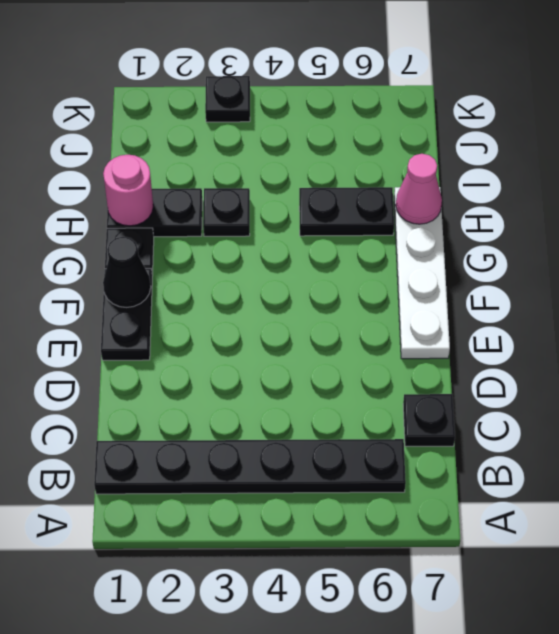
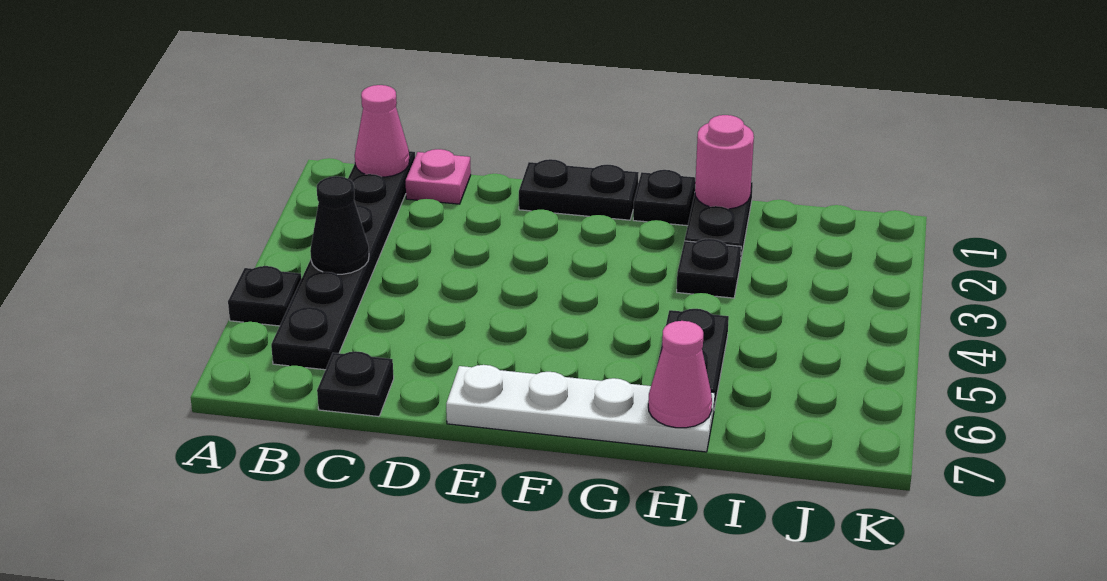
none -> pink 1x1 cone [355,85,409,177]
none -> pink 1x1 plate [405,149,471,204]
black 1x1 cone [103,237,151,307] -> black 1x1 cone moved to [310,176,369,274]
black 1x1 plate [205,76,250,122] -> black 1x1 plate moved to [228,266,301,326]

